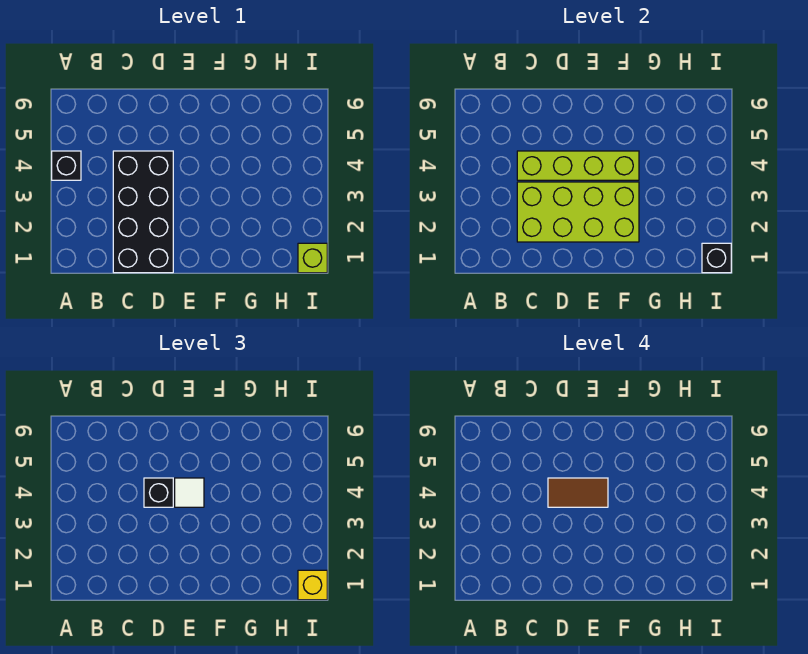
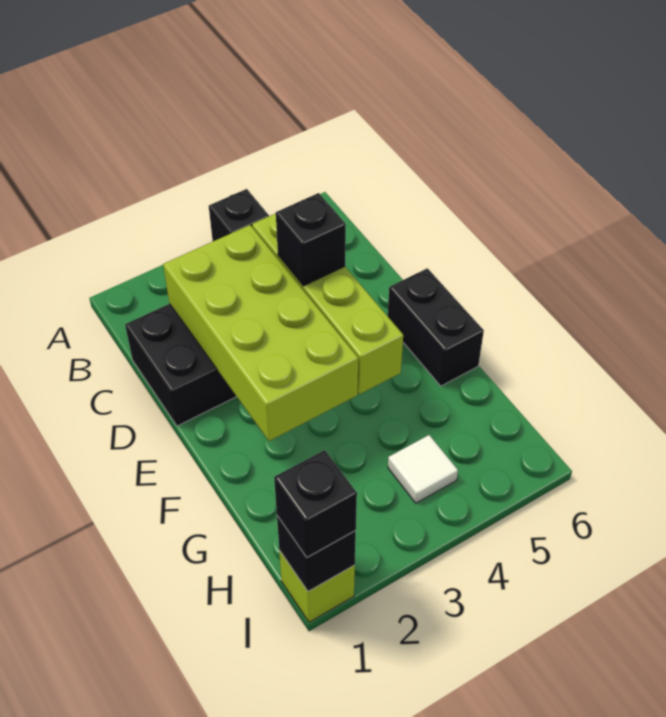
brown 1x2 tile [548,478,608,507] -> none
white 1x1 tile [175,478,204,507] -> white 1x1 tile moved to [388,435,458,503]
none -> black 1x2 brick [388,268,484,386]
yellow 1x1 brick [298,570,327,600] -> black 1x1 brick [274,450,357,557]

